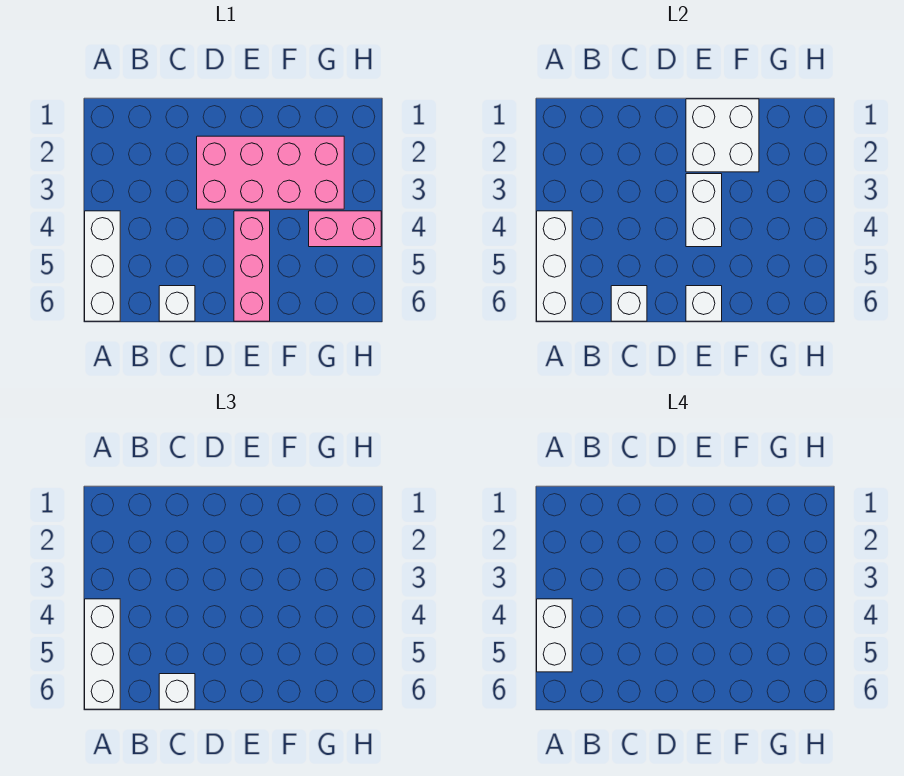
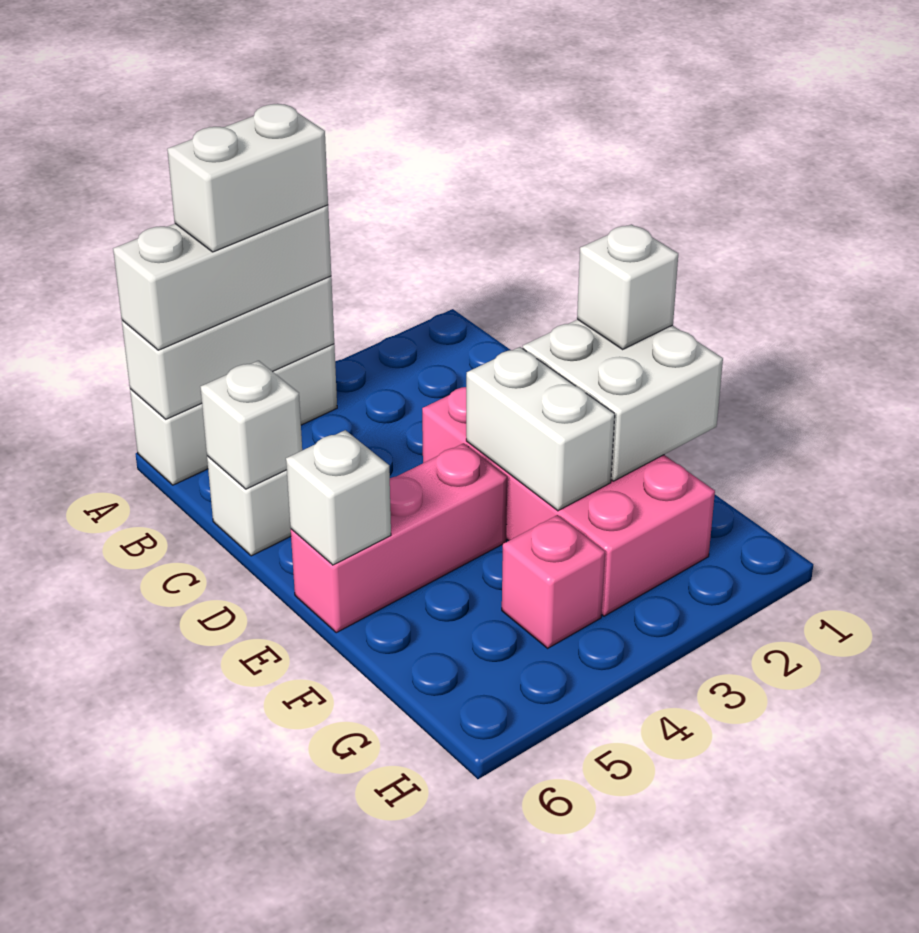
white 1x1 brick [159,674,195,709] -> white 1x1 brick moved to [577,224,678,349]
white 1x2 brick [686,174,722,247] -> white 1x2 brick turned to [466,347,615,511]
pink 1x2 brick [309,211,381,247] -> pink 1x1 brick [502,515,605,648]

